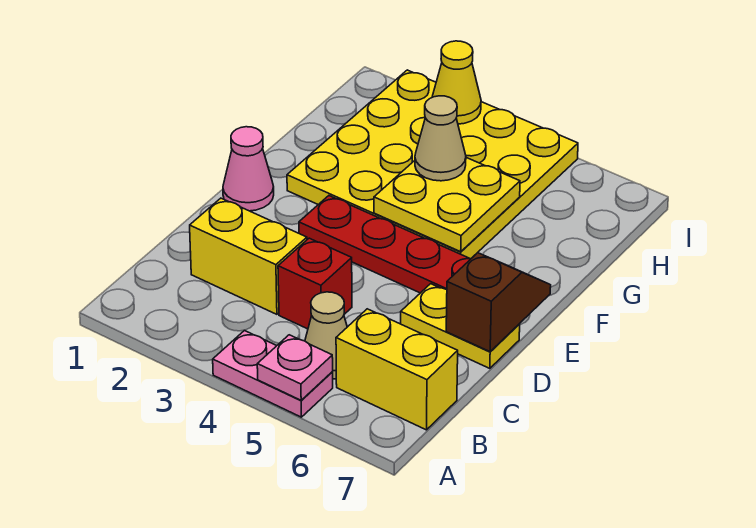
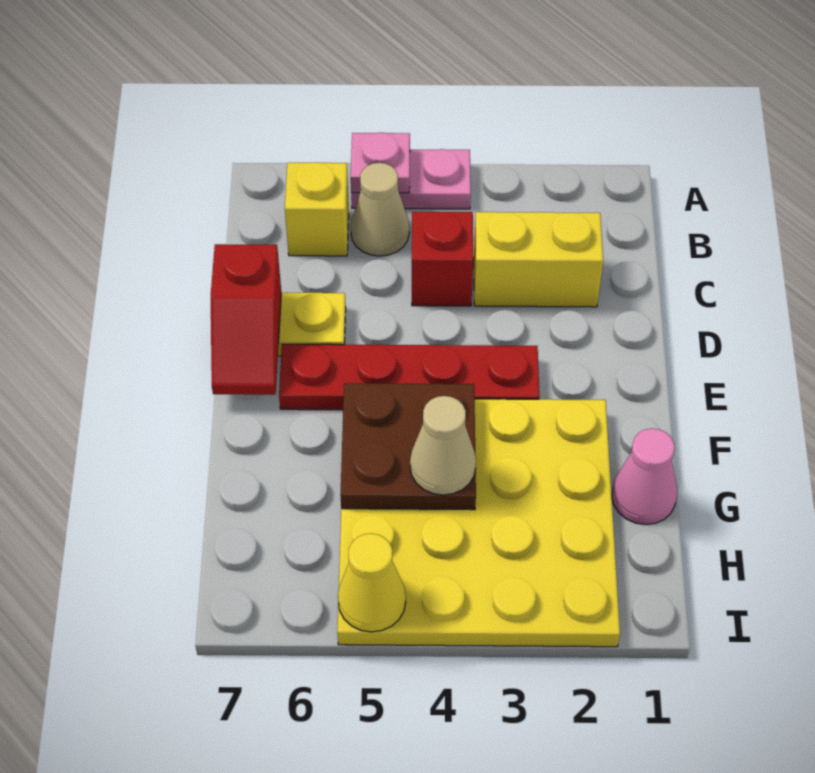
yellow 1x2 brick [336,309,458,430] -> yellow 1x1 brick [285,162,349,256]
brown 1x2 slope [446,253,551,352] -> red 1x2 slope [211,244,281,395]
pink 1x1 cone [223,127,274,211] -> pink 1x1 cone moved to [612,428,677,525]
yellow 2x2 plate [374,158,520,252] -> brown 2x2 plate [340,383,476,510]
yellow 1x1 cone [432,41,481,124] -> yellow 1x1 cone moved to [338,533,406,632]

